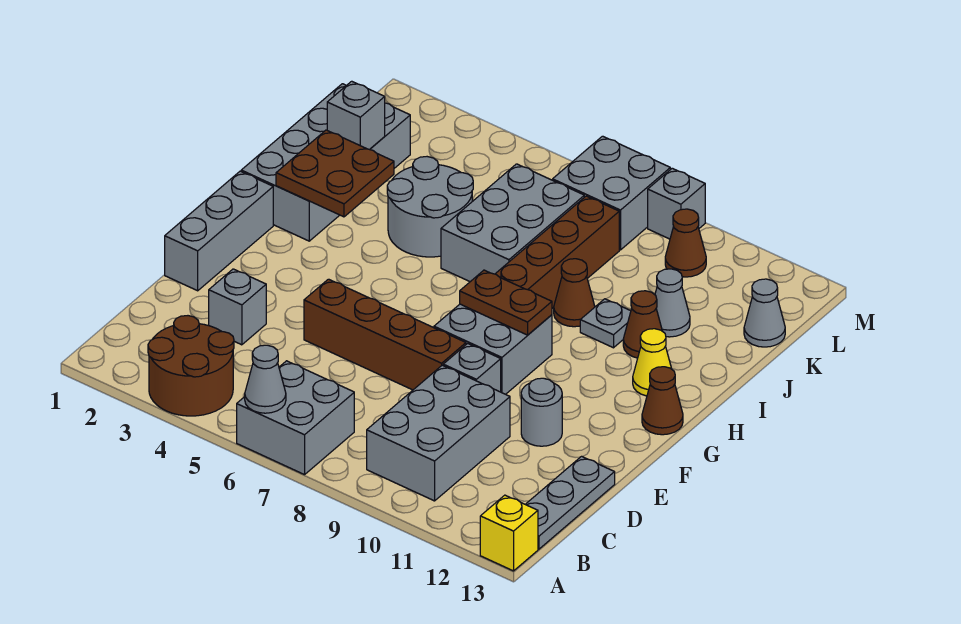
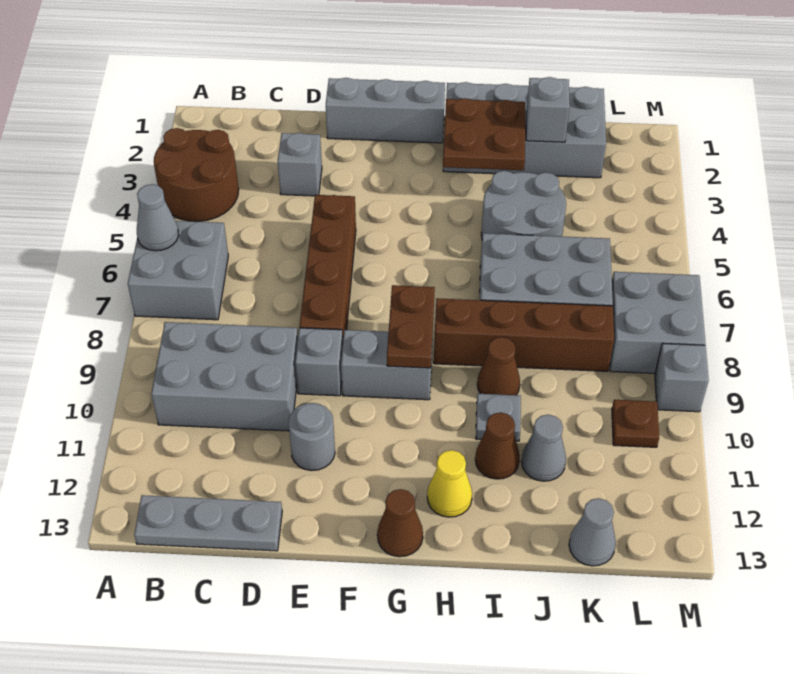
yellow 1x1 brick [480,495,538,571] -> none
grey 2x2 brick [434,304,552,394] -> grey 1x2 brick [341,330,432,400]
brown 1x1 cone [665,209,706,277] -> brown 1x1 plate [612,400,659,447]

